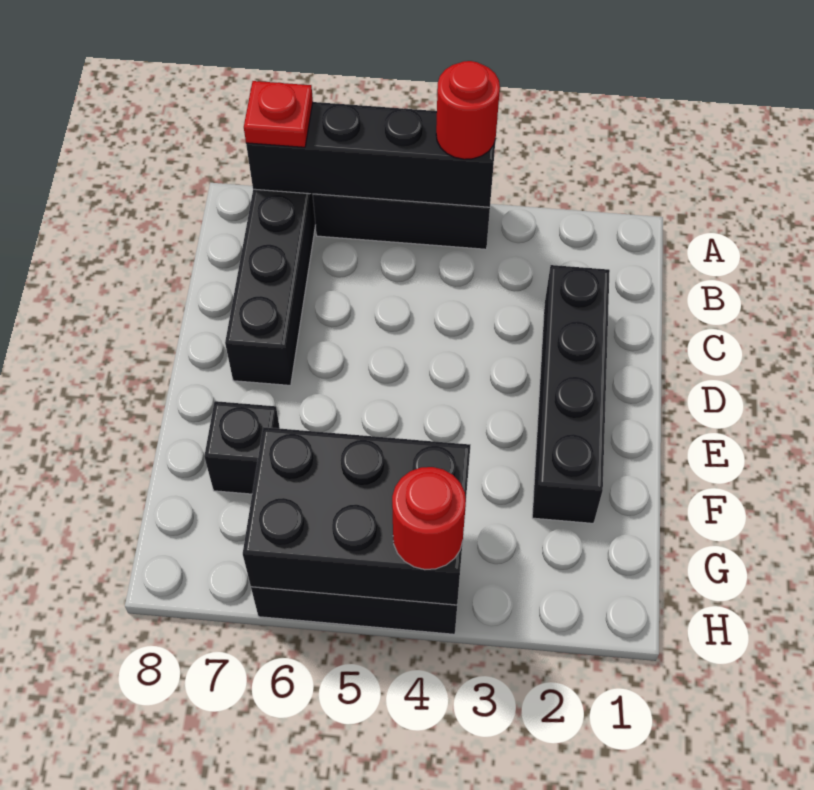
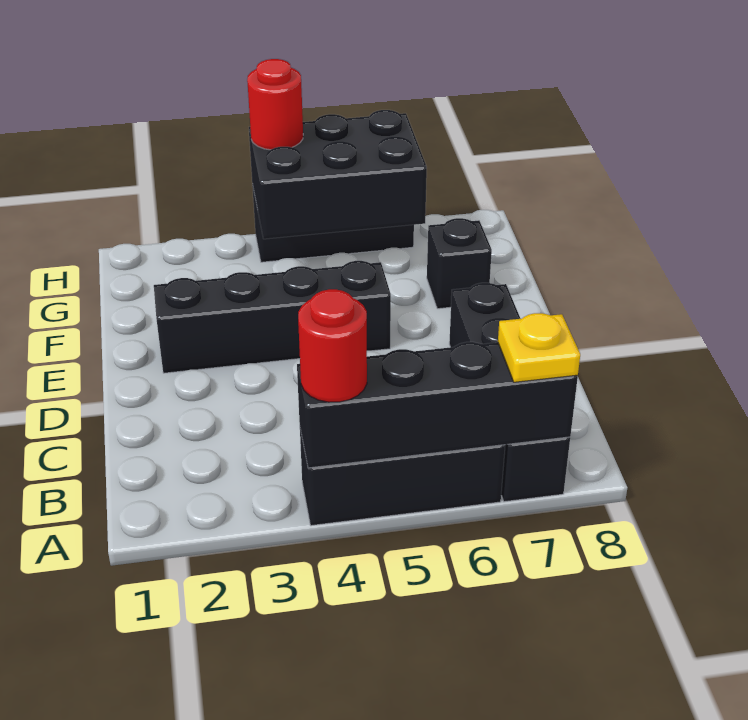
red 1x1 plate [244,81,313,147] -> yellow 1x1 plate [498,313,580,382]
black 1x4 brick [532,265,610,523] -> black 1x4 brick turned to [154,261,391,373]

